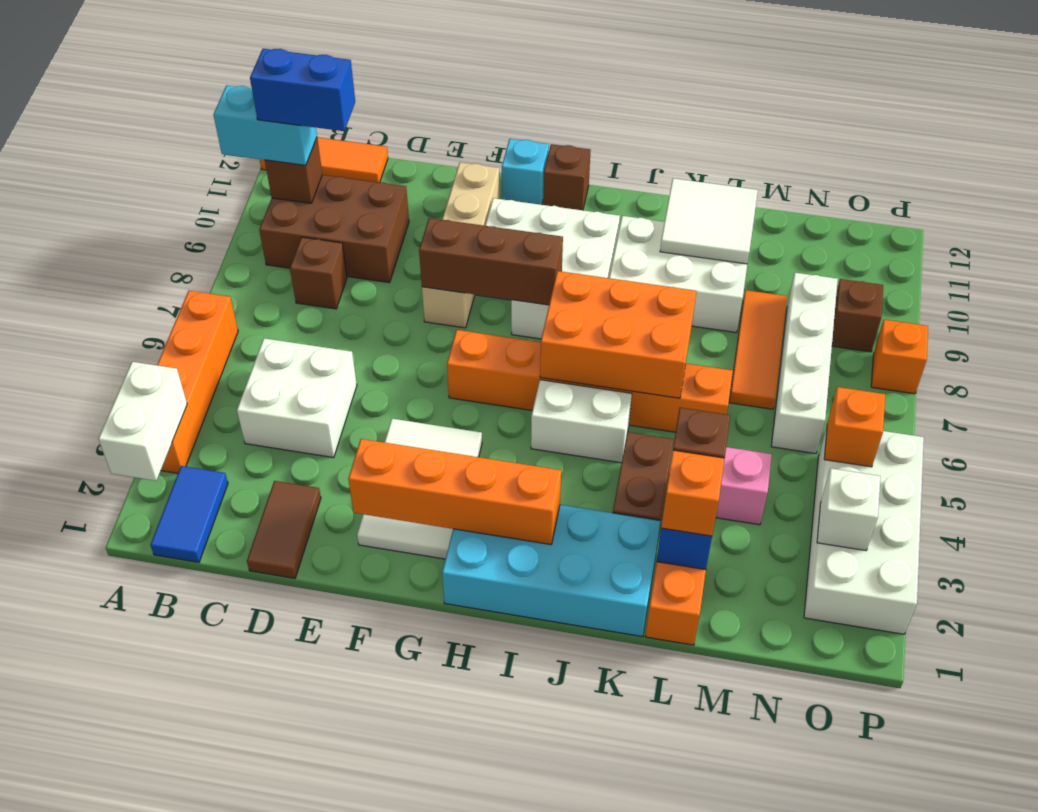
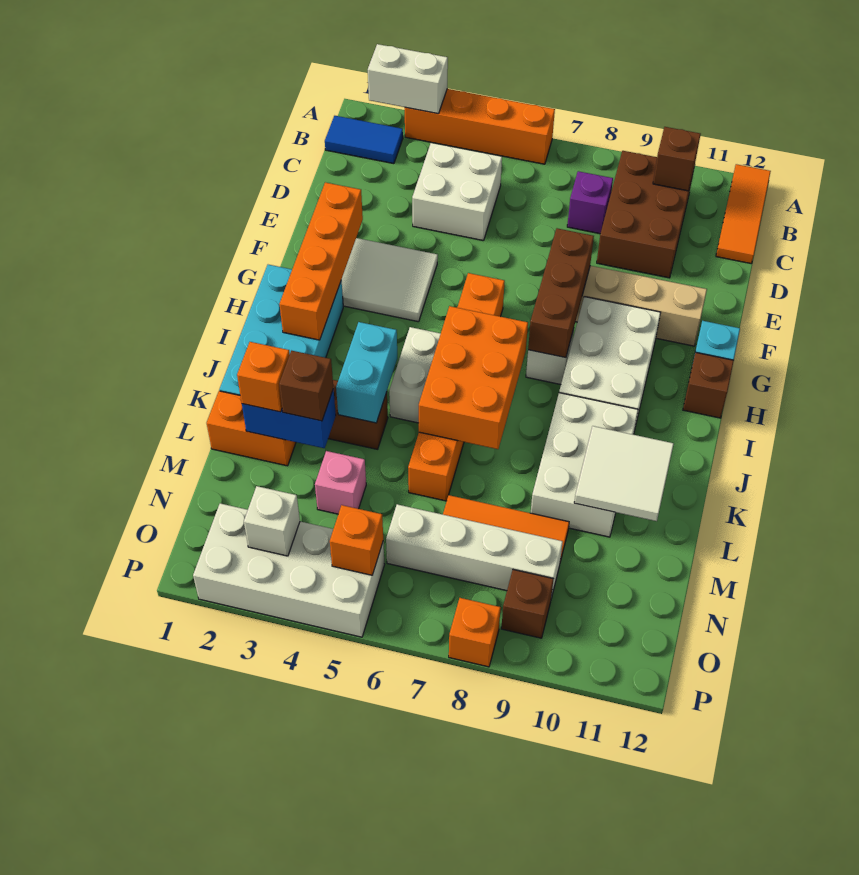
cyan 1x2 brick [213,85,317,165] -> cyan 1x2 brick moved to [336,322,397,423]
blue 1x2 brick [250,49,355,131] -> none
brown 1x1 brick [290,237,347,309] -> purple 1x1 brick [567,171,613,234]
brown 1x2 tile [247,481,321,578] -> none

